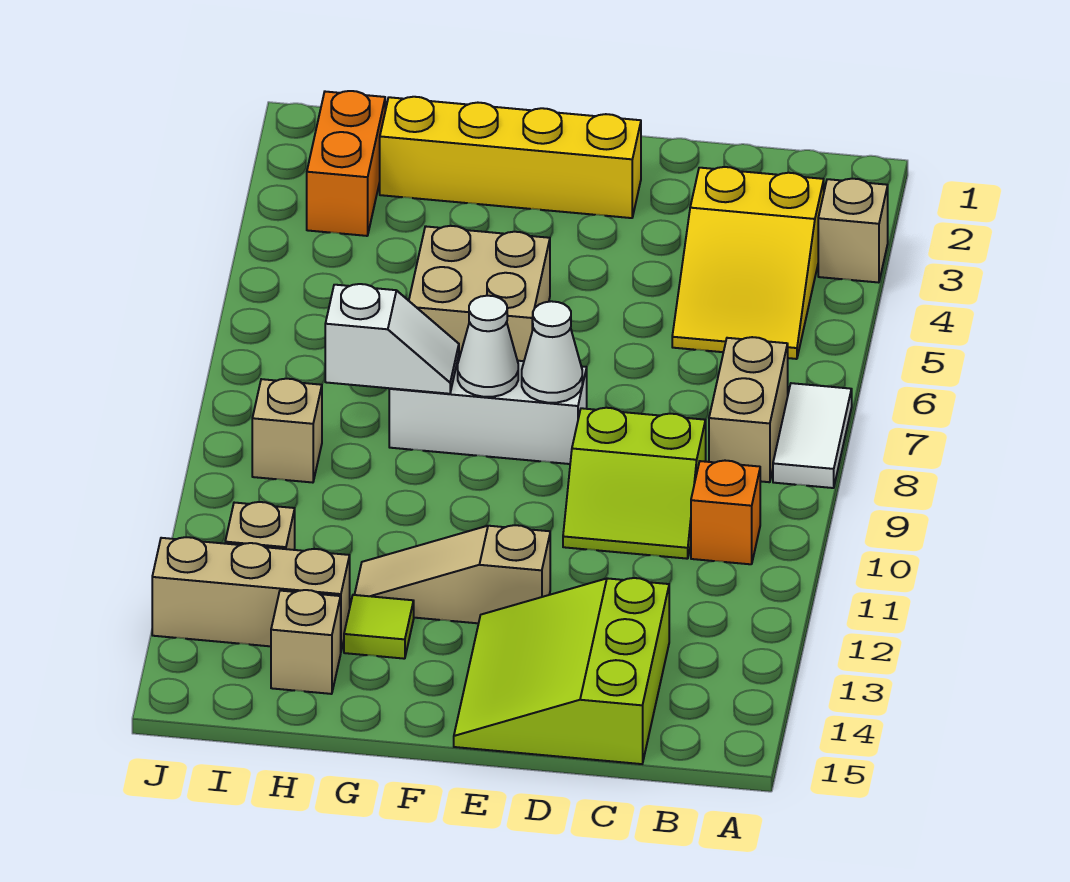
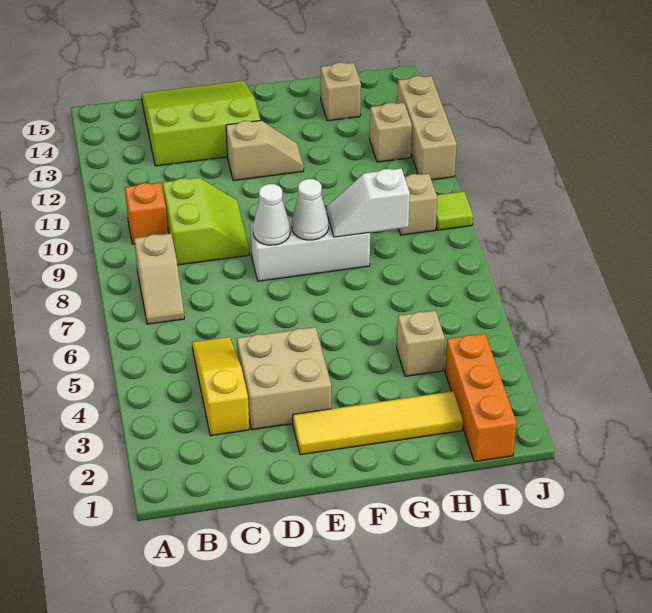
tan 1x1 brick [818,179,888,283] -> tan 1x1 brick moved to [397,310,445,376]
white 1x2 tile [773,383,852,488] -> none
yellow 2x3 slope [672,167,824,359] -> yellow 1x3 slope [192,337,249,436]
tan 1x2 brick [709,337,788,482] -> tan 1x2 slope [134,233,184,324]
lime 2x2 slope [563,408,706,559] -> lime 2x2 slope turned to [163,178,249,265]
lime 3x3 slope [454,578,669,764] -> lime 3x3 slope turned to [141,81,260,166]
yellow 1x4 brick [380,97,641,218] -> yellow 1x4 tile [293,391,463,455]
tan 1x3 slope [355,525,550,623] -> tan 1x2 slope [226,120,304,181]
tan 2x2 brick [409,226,550,361] -> tan 2x2 brick moved to [237,327,331,430]
lime 1x1 tile [344,595,414,659] -> lime 1x1 tile moved to [436,191,473,230]
tan 1x3 brick [152,537,350,650] -> tan 1x3 brick turned to [397,76,457,180]
orange 1x2 brick [307,91,385,236] -> orange 1x3 brick [445,333,516,462]

